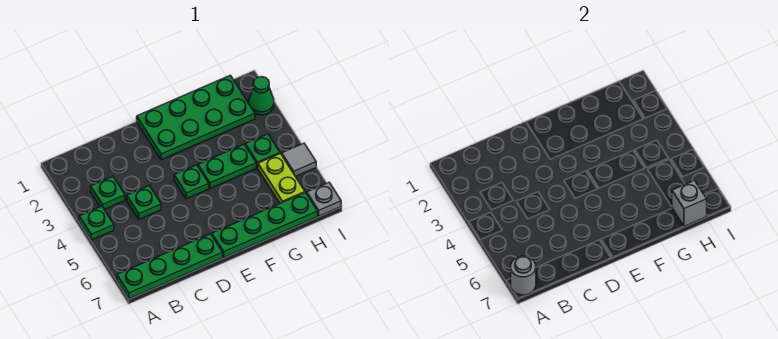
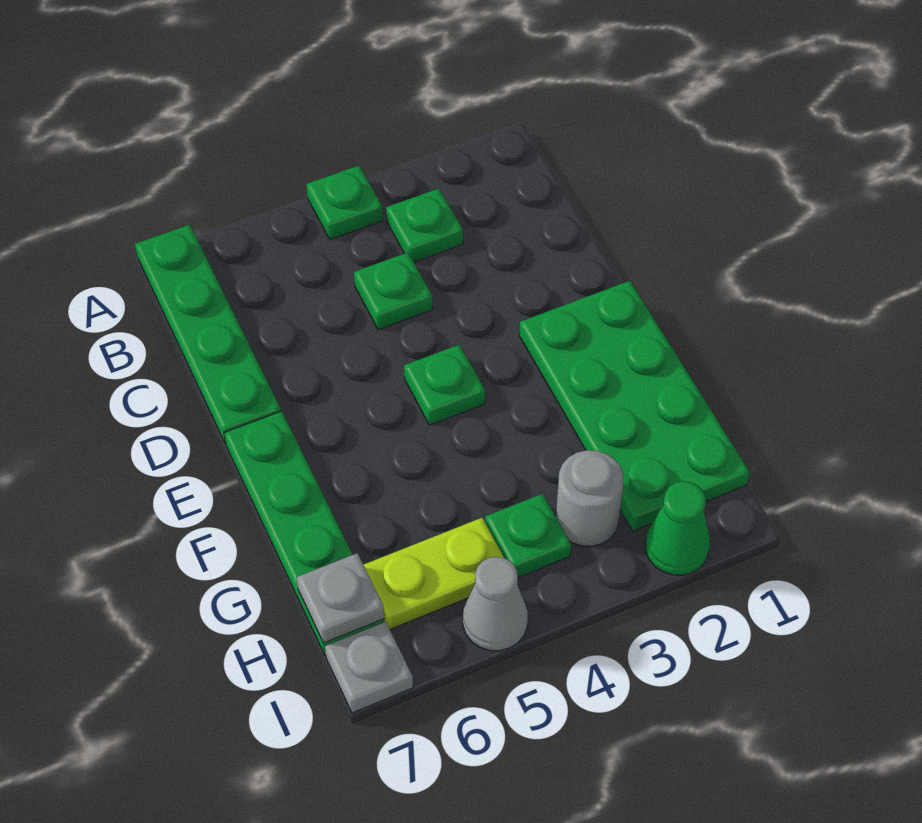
grey 1x1 round brick [511,256,536,295] -> grey 1x1 round brick moved to [556,450,623,546]
green 1x2 plate [198,145,256,189] -> none
grey 1x1 brick [672,180,707,227] -> grey 1x1 plate [297,553,384,643]
grey 1x1 tile [282,143,316,176] -> grey 1x1 cone [463,557,528,651]

